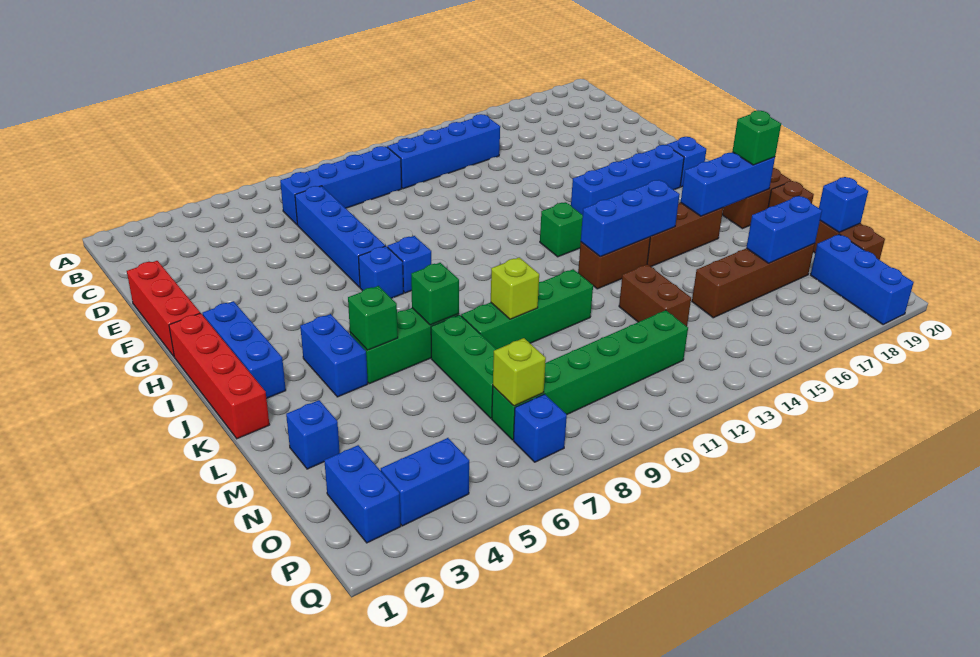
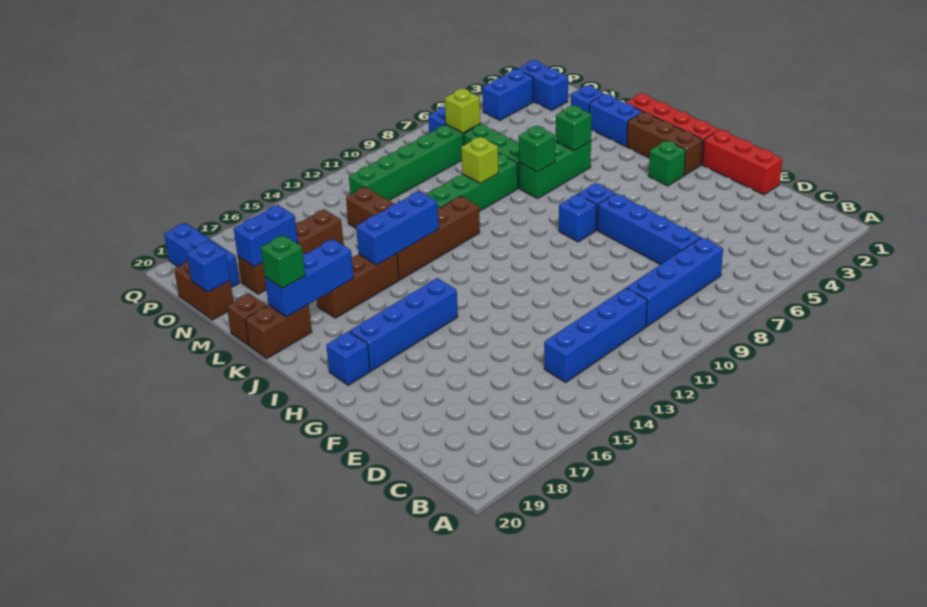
blue 1x3 brick [203,301,286,399] -> brown 1x3 brick [627,112,703,175]
green 1x1 brick [540,202,583,257] -> green 1x1 brick moved to [649,141,686,186]
blue 1x2 brick [300,314,368,397] -> blue 1x2 brick moved to [589,94,642,146]
brown 1x2 brick [578,237,650,289] -> brown 1x4 brick [397,196,480,280]

